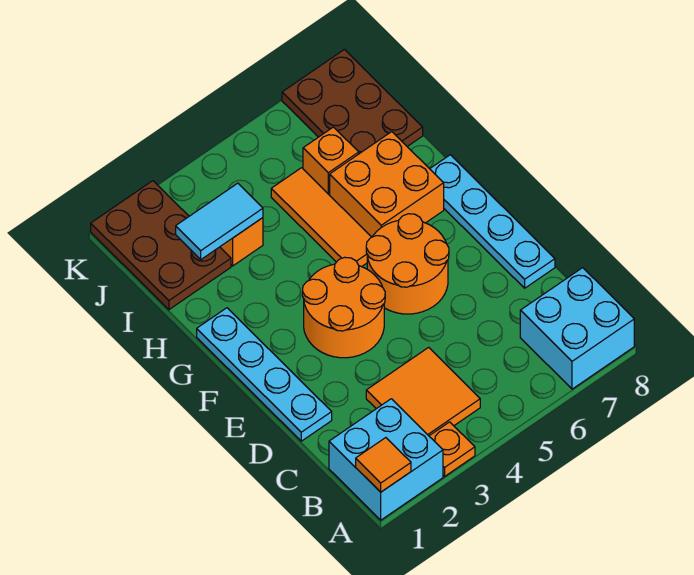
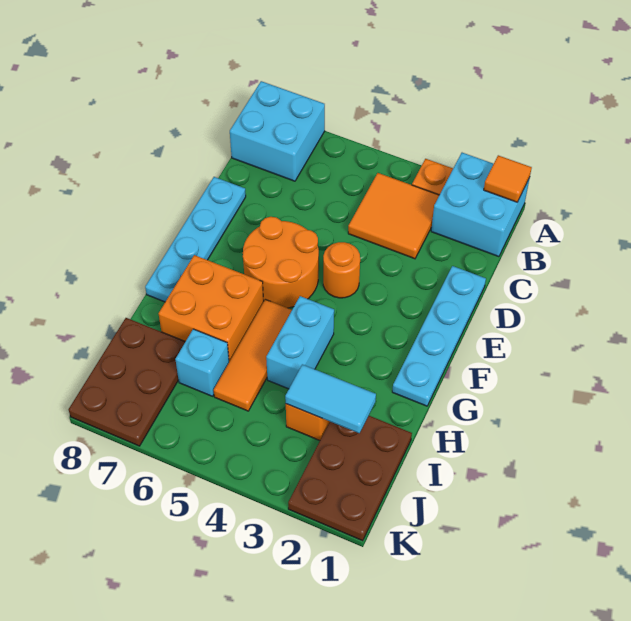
orange 2x2 round brick [302,257,385,358] -> orange 1x1 round brick [323,242,360,298]
none -> cyan 1x2 brick [266,296,334,389]
orange 1x1 brick [303,127,359,195] -> cyan 1x1 brick [175,329,229,396]

